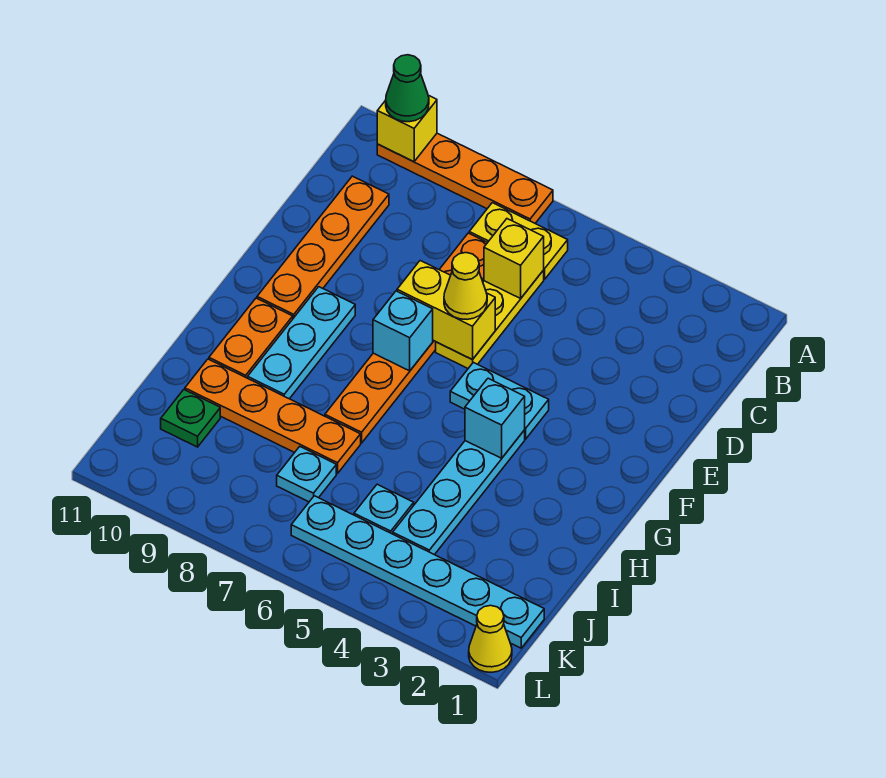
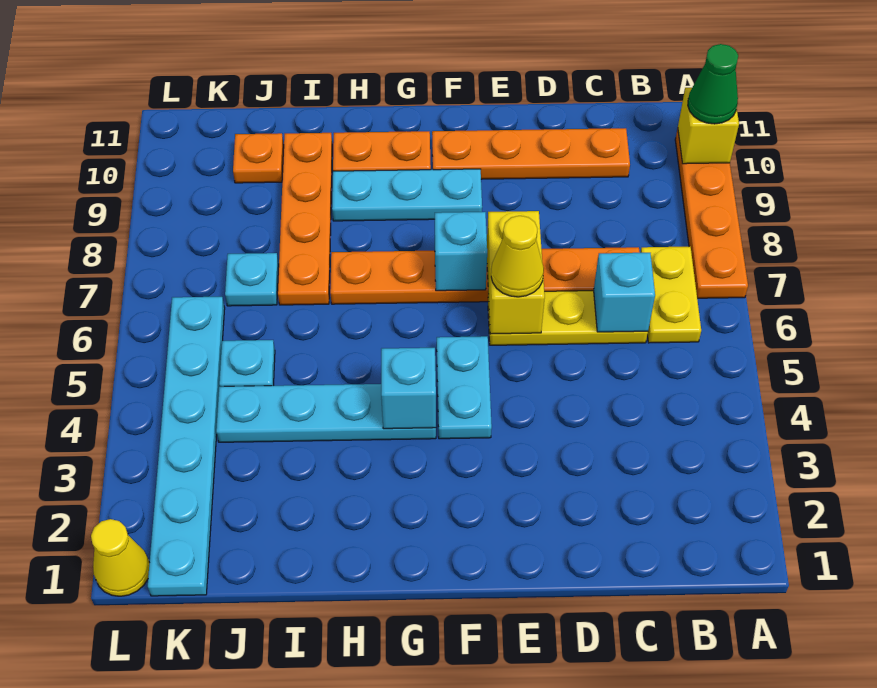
yellow 1x1 brick [484,219,544,298] -> cyan 1x1 brick [594,253,655,332]
green 1x1 plate [161,390,220,447] -> orange 1x1 plate [233,133,284,183]

